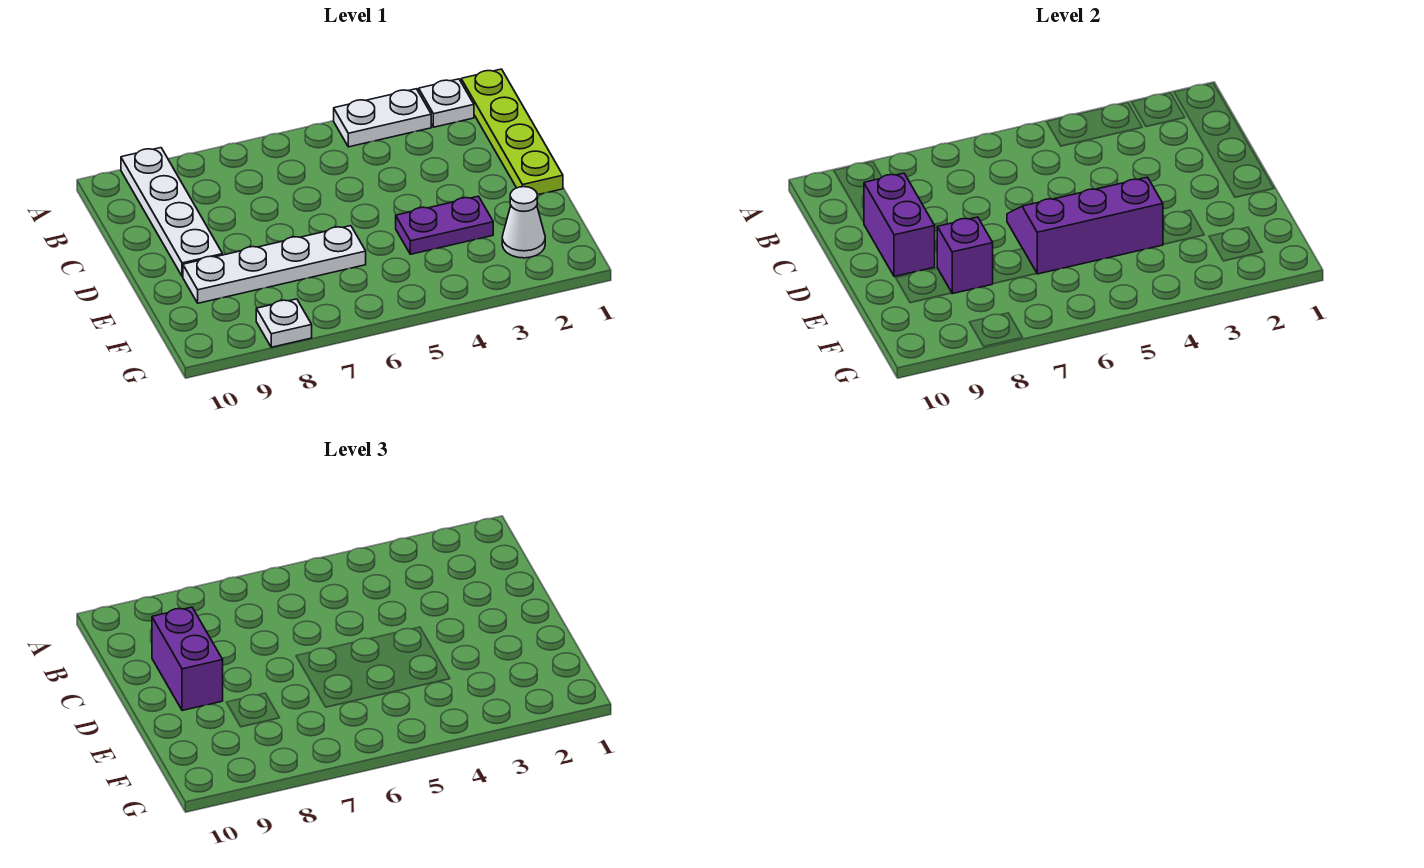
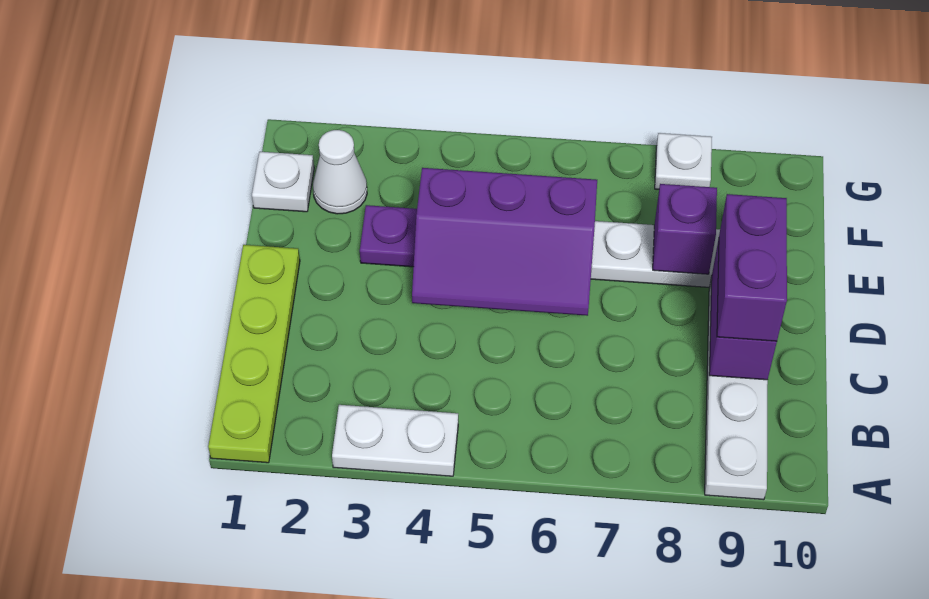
white 1x1 plate [419,79,474,127] -> white 1x1 plate moved to [252,152,314,212]

